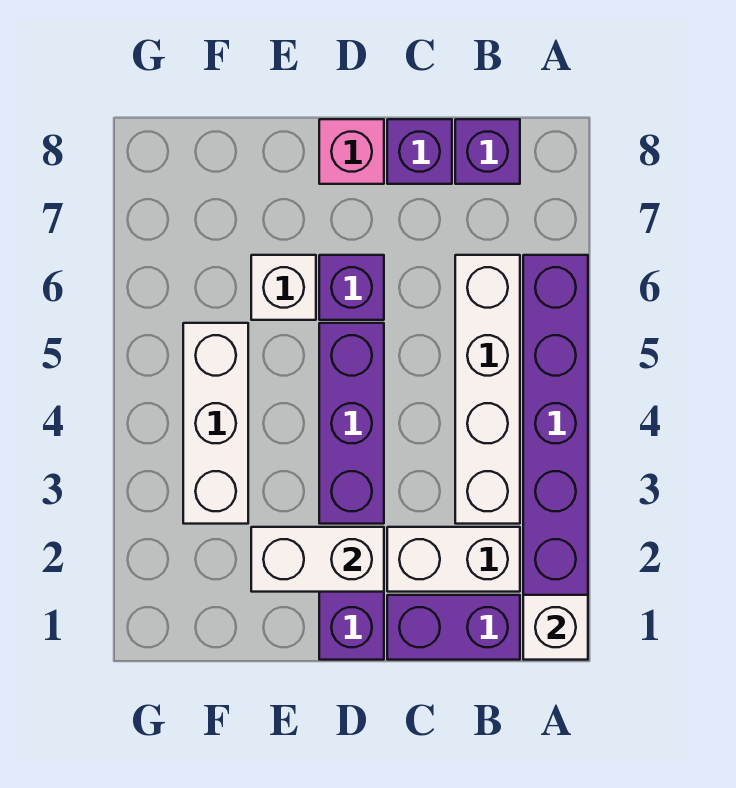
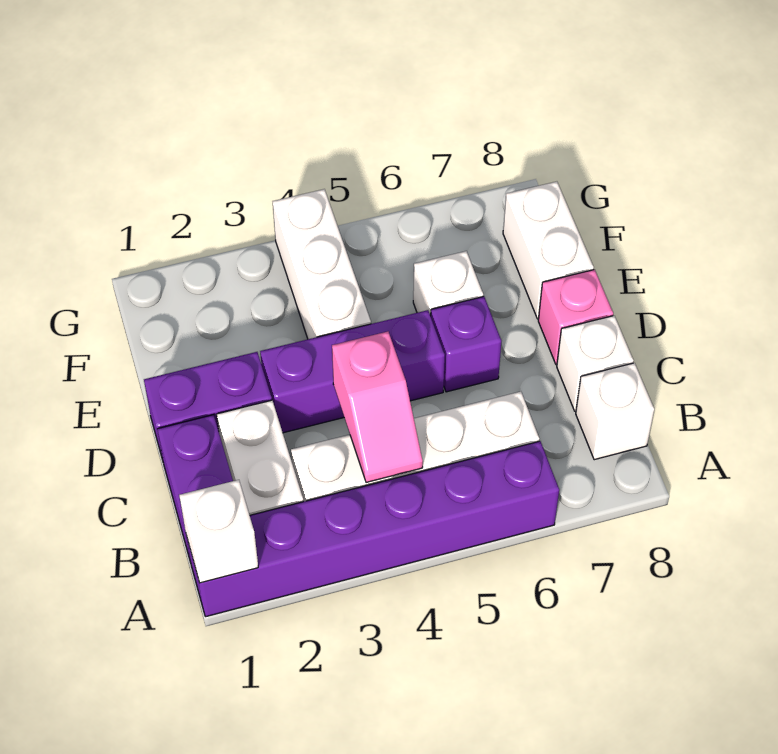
none -> pink 1x2 slope [332,332,423,483]
purple 1x1 brick [455,119,520,184] -> white 1x1 brick [576,363,654,460]
purple 1x1 brick [387,119,452,184] -> white 1x1 brick [557,316,634,411]
white 1x2 brick [251,527,384,592] -> white 1x2 brick moved to [503,182,594,319]
white 1x3 brick [183,323,248,524] -> white 1x3 brick turned to [273,189,371,339]

